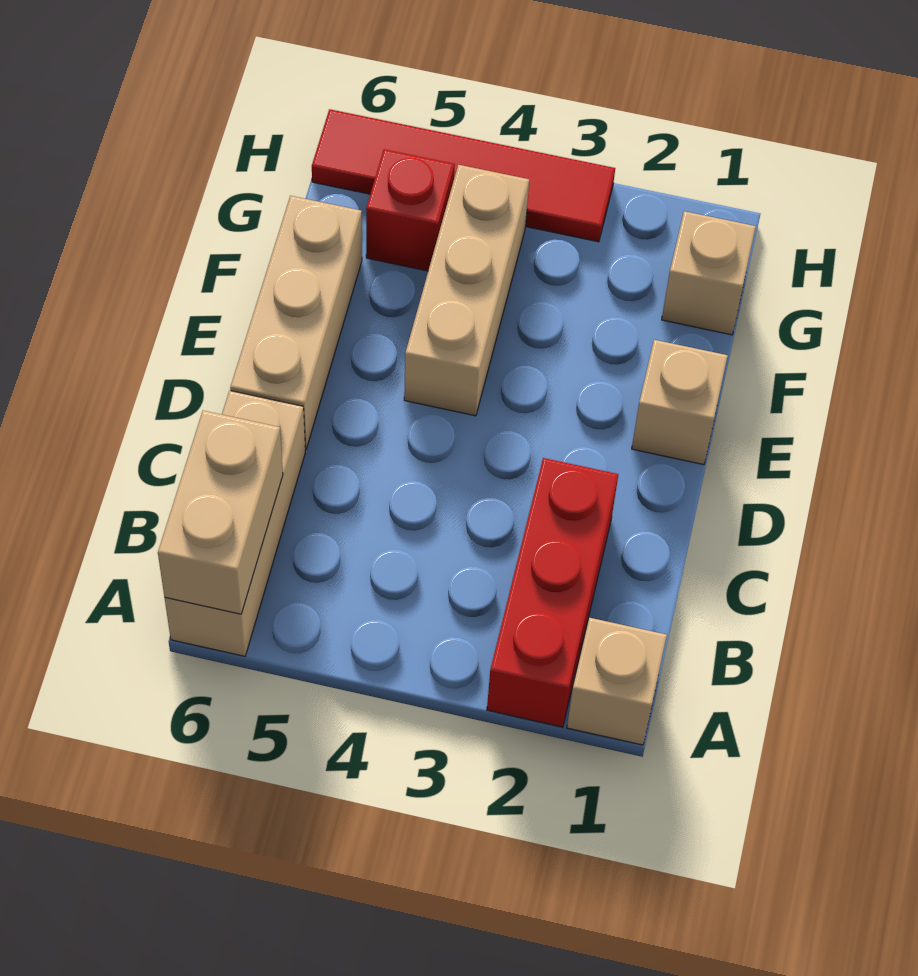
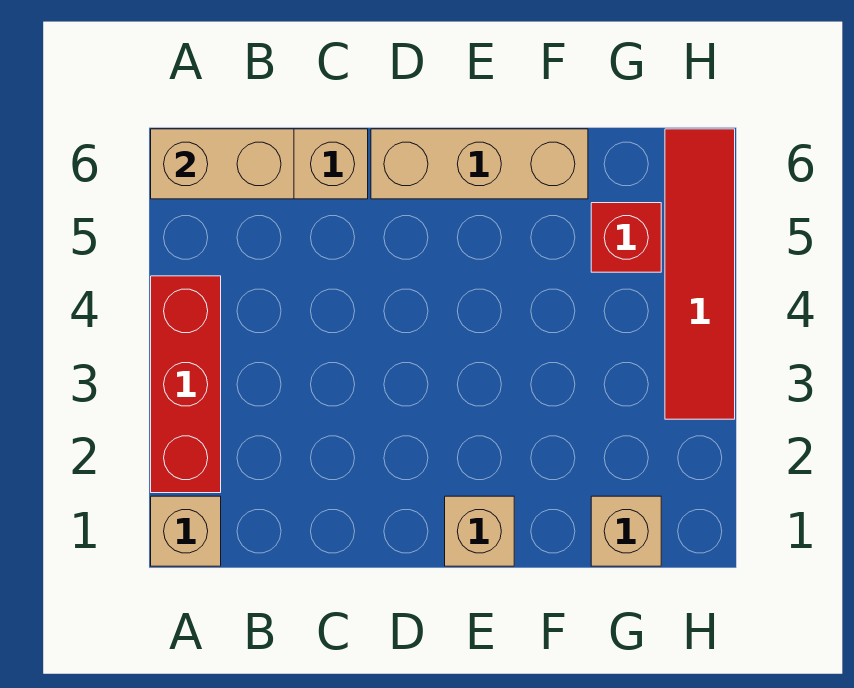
red 1x3 brick [487,458,618,727] -> red 1x3 brick turned to [151,276,221,493]
tan 1x3 brick [404,165,529,416] -> none

